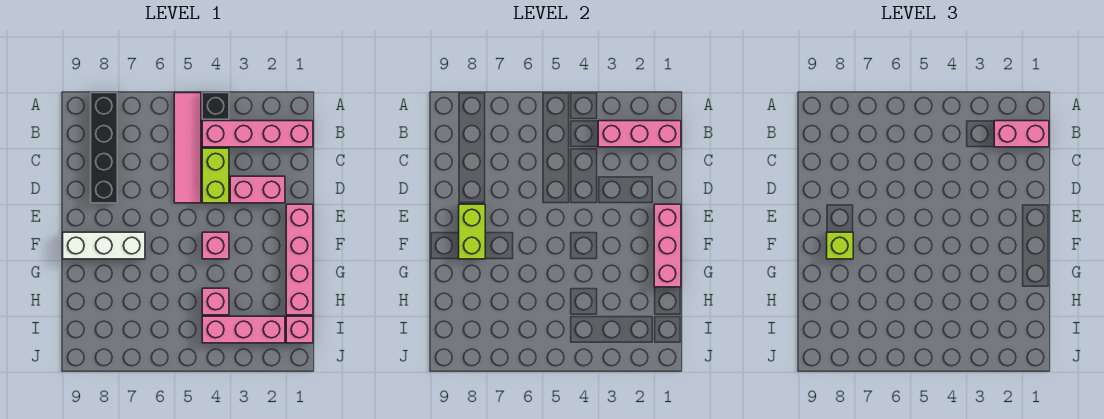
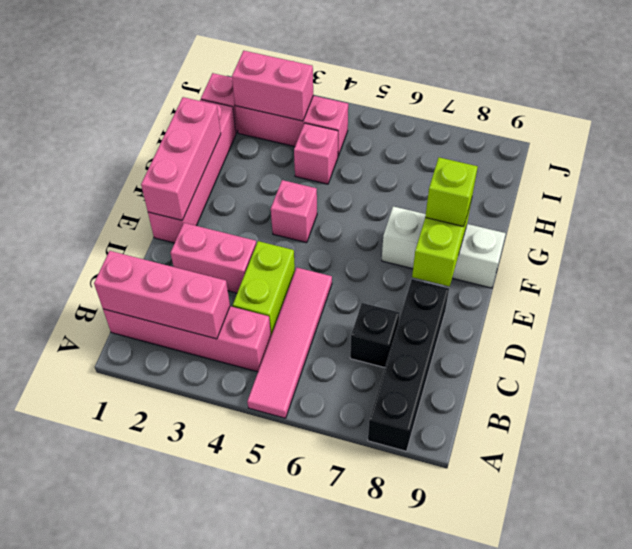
black 1x1 brick [202,93,229,119] -> black 1x1 brick moved to [350,303,399,368]
pink 1x2 brick [994,121,1049,147] -> pink 1x2 brick moved to [232,51,313,121]

